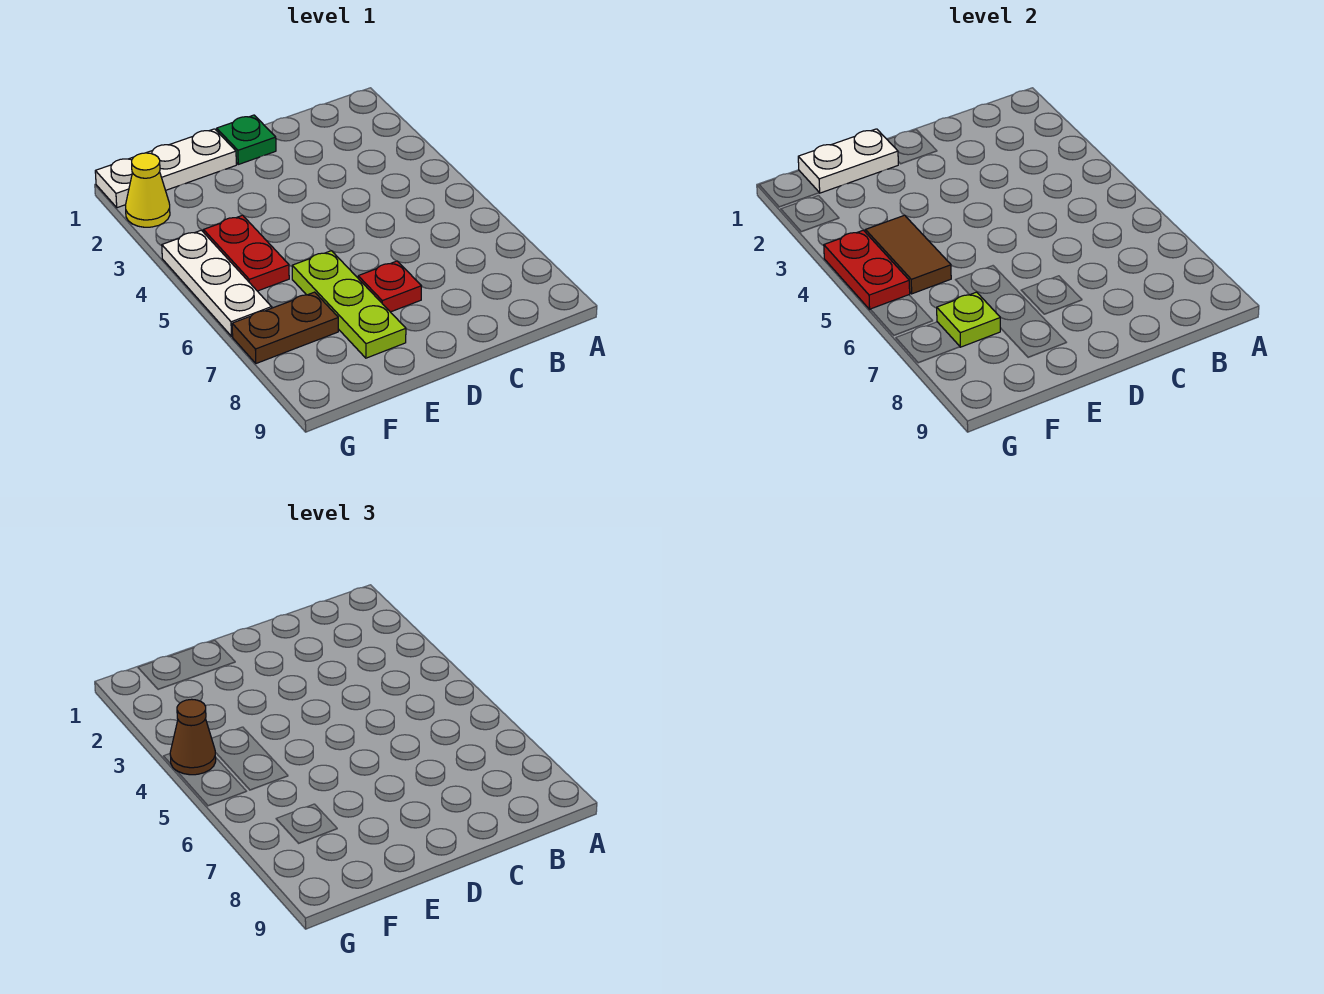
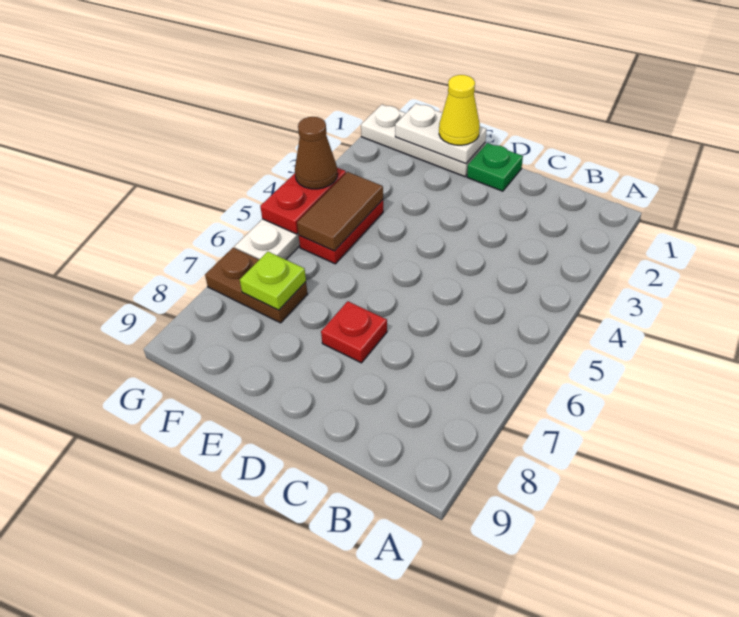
lime 1x3 plate [292,251,406,358] -> none
yellow 1x1 cone [125,153,170,227] -> yellow 1x1 cone moved to [439,75,480,145]

